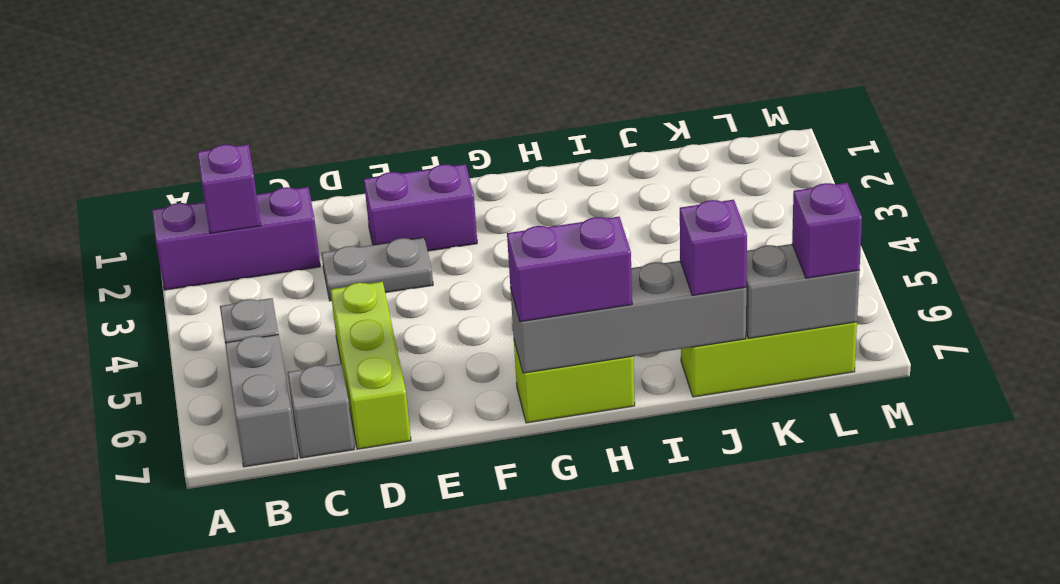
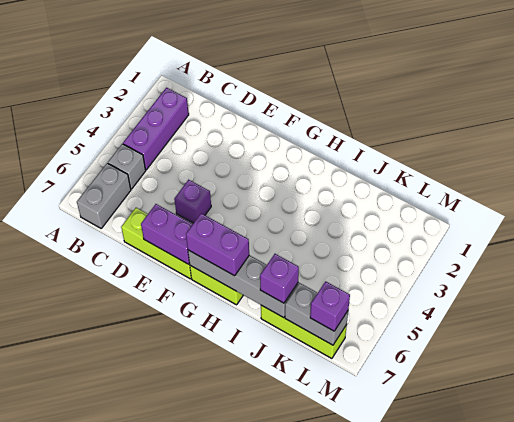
purple 1x3 brick [152,187,320,290] -> purple 1x3 brick turned to [123,88,189,170]
purple 1x1 brick [197,145,261,233] -> purple 1x1 brick moved to [174,180,211,223]
grey 1x1 brick [288,364,354,458] -> none
grey 1x2 plate [322,238,433,301] -> none
lime 1x3 brick [331,282,411,449] -> lime 1x3 brick turned to [121,208,191,279]
purple 1x2 brick [364,164,477,251] -> purple 1x2 brick moved to [141,204,193,264]

